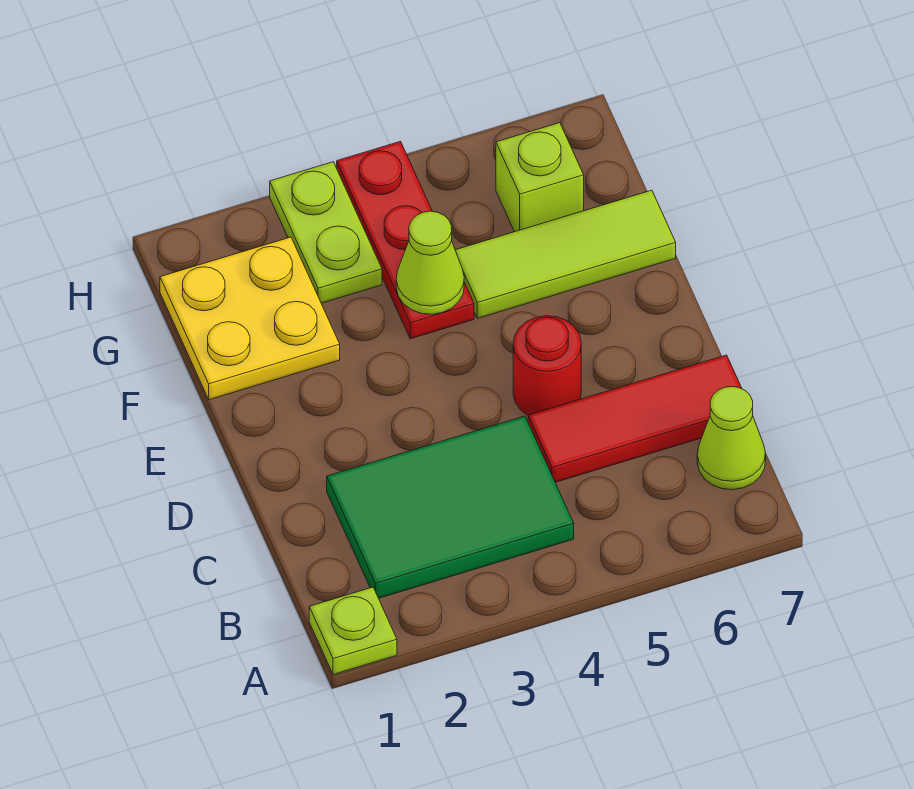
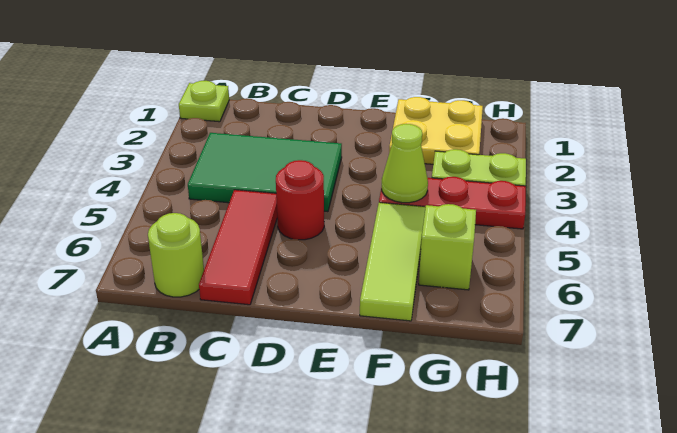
green 2x3 tile [327,416,574,598] -> green 2x3 tile turned to [188,133,342,212]
lime 1x1 cone [697,386,766,490] -> lime 1x1 round brick [148,213,204,297]

